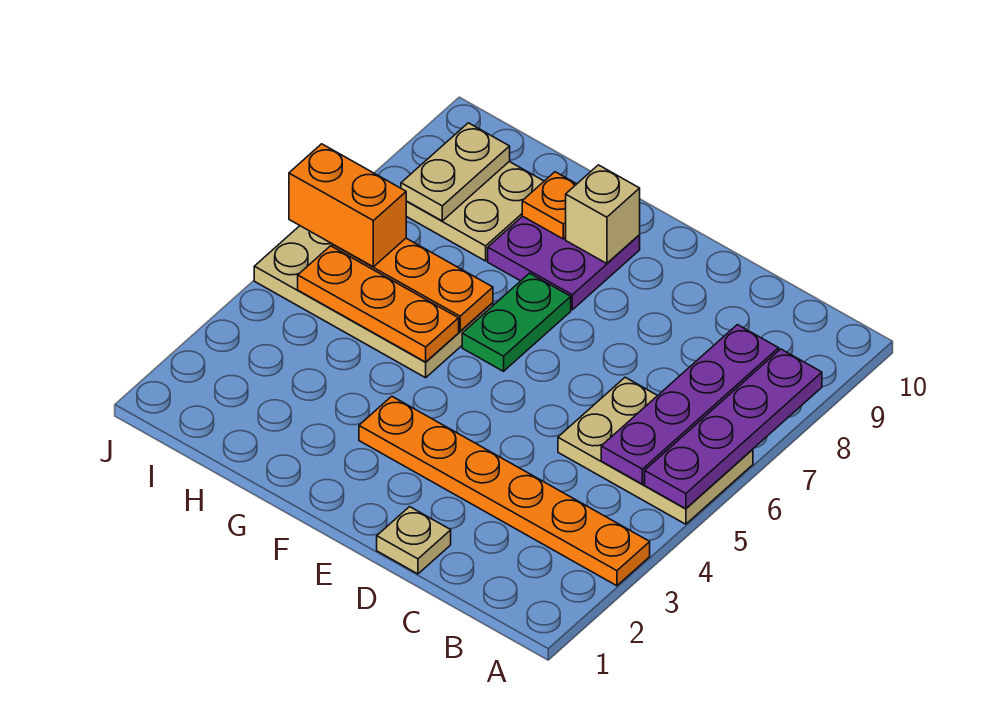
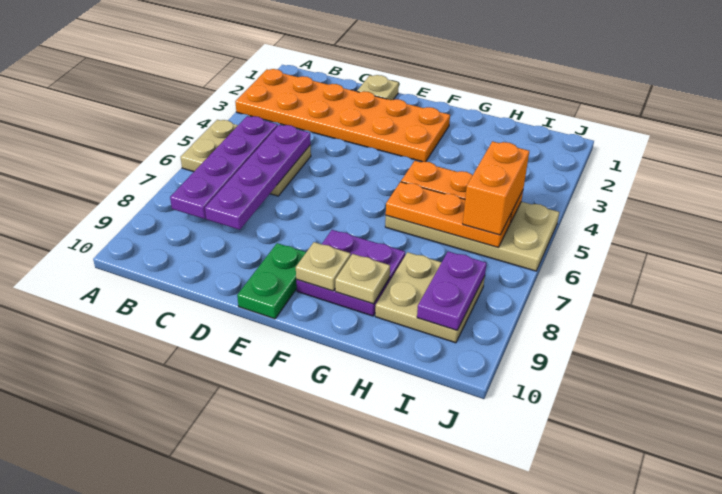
orange 1x6 plate [359,396,650,586] -> orange 2x6 plate [235,69,450,162]
purple 1x4 plate [645,349,822,509] -> purple 1x4 plate moved to [205,125,311,230]
green 1x2 plate [462,273,571,371] -> green 1x2 plate moved to [237,243,306,319]
tan 1x1 brick [566,165,640,264] -> tan 1x1 plate [296,242,351,291]
orange 1x1 plate [522,172,576,239] -> tan 1x1 plate [335,254,390,304]
orange 1x2 brick [289,144,406,267] -> orange 1x2 brick turned to [463,141,529,235]
tan 1x2 plate [401,123,510,221] -> purple 1x2 plate [417,251,487,330]

